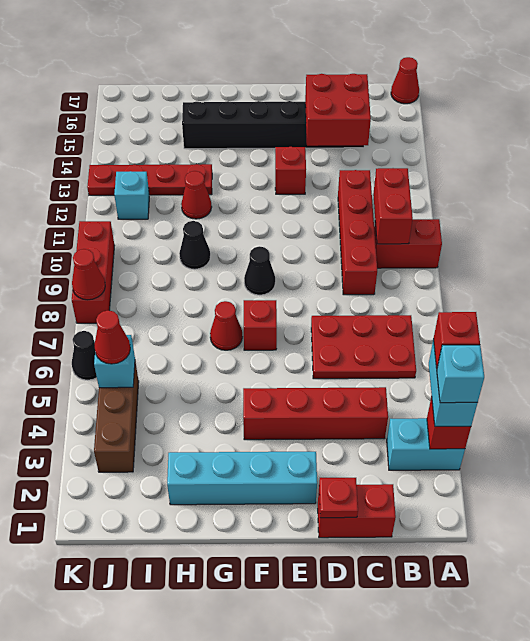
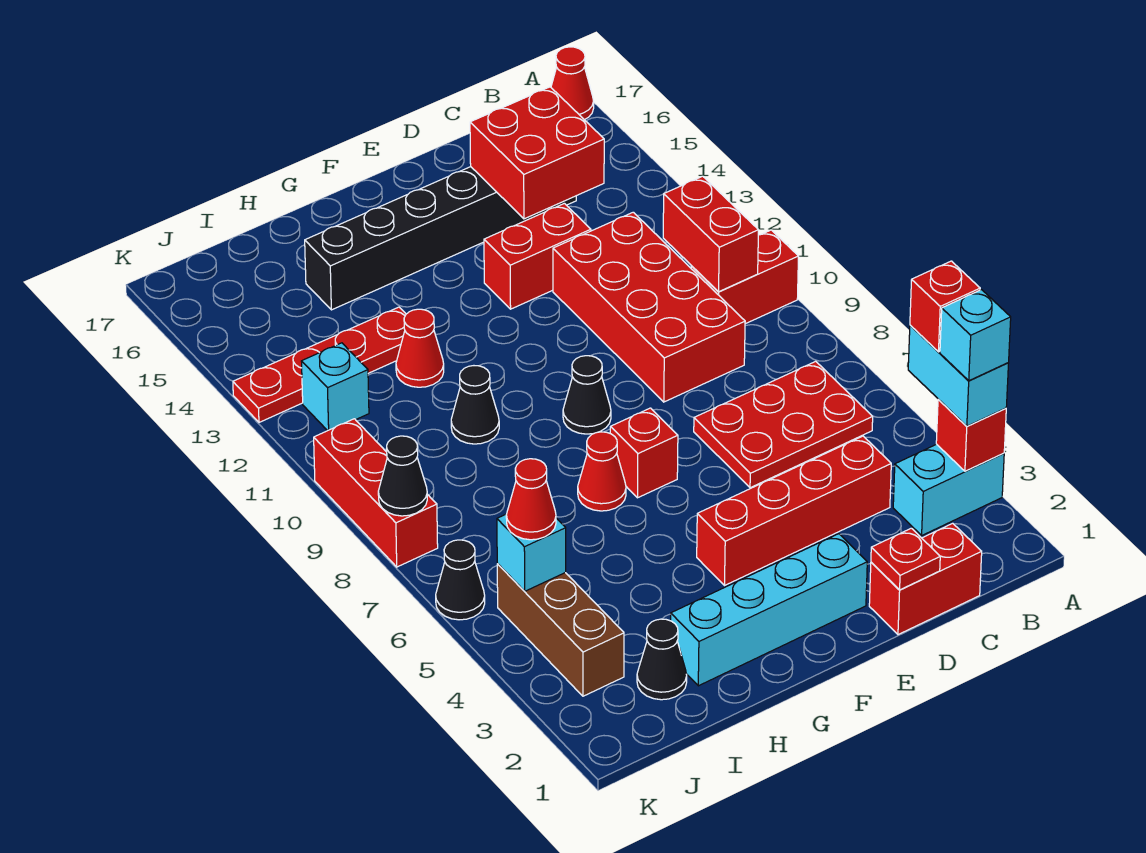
red 1x4 brick [338,170,377,295] -> red 2x4 brick [553,212,745,402]
red 1x1 brick [275,147,306,194] -> red 1x2 brick [484,203,591,309]
none -> black 1x1 cone [637,619,687,700]
red 1x1 cone [72,249,105,300] -> black 1x1 cone [378,436,427,516]

